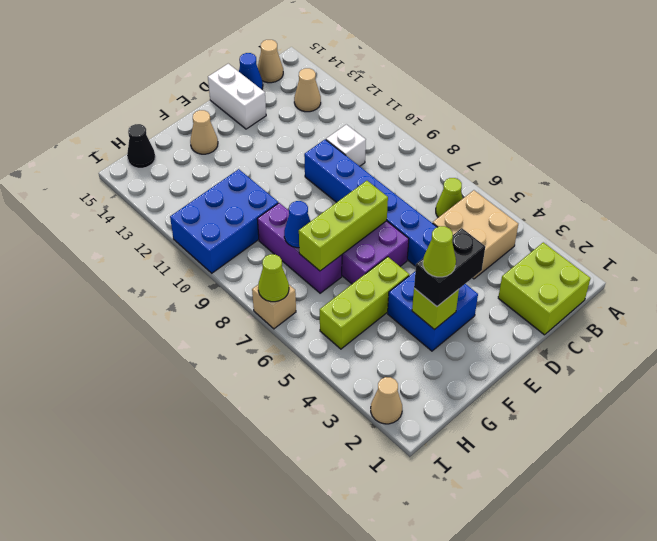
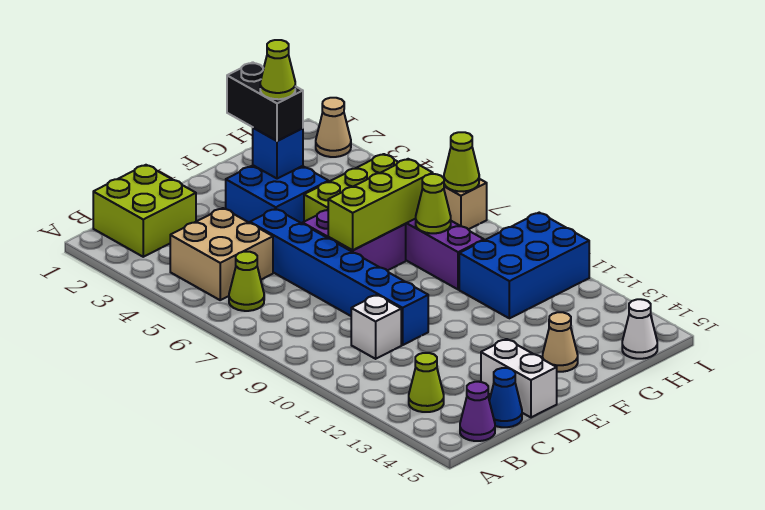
tan 1x1 cone [294,68,321,112] -> lime 1x1 cone [409,353,444,412]
tan 1x1 cone [258,40,283,83] -> purple 1x1 cone [460,382,495,441]
black 1x2 brick [414,228,485,306] -> black 1x2 brick turned to [227,62,303,141]
lime 1x1 brick [412,288,459,330] -> blue 1x1 brick [253,128,303,179]
blue 1x1 cone [284,201,311,248] -> lime 1x1 cone [416,174,451,233]
black 1x1 cone [127,124,155,168] -> white 1x1 cone [622,299,657,359]

